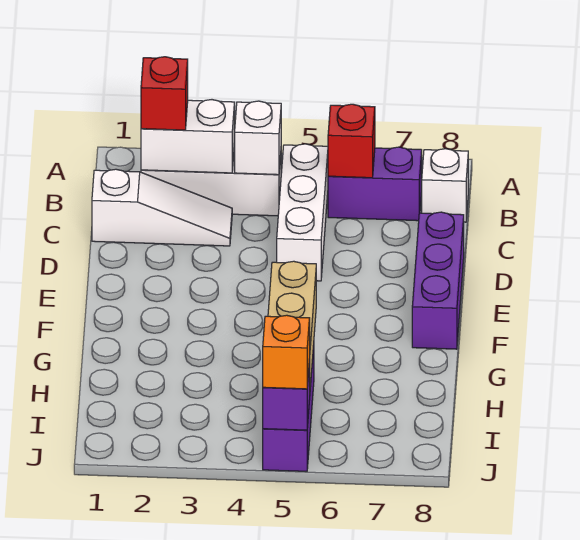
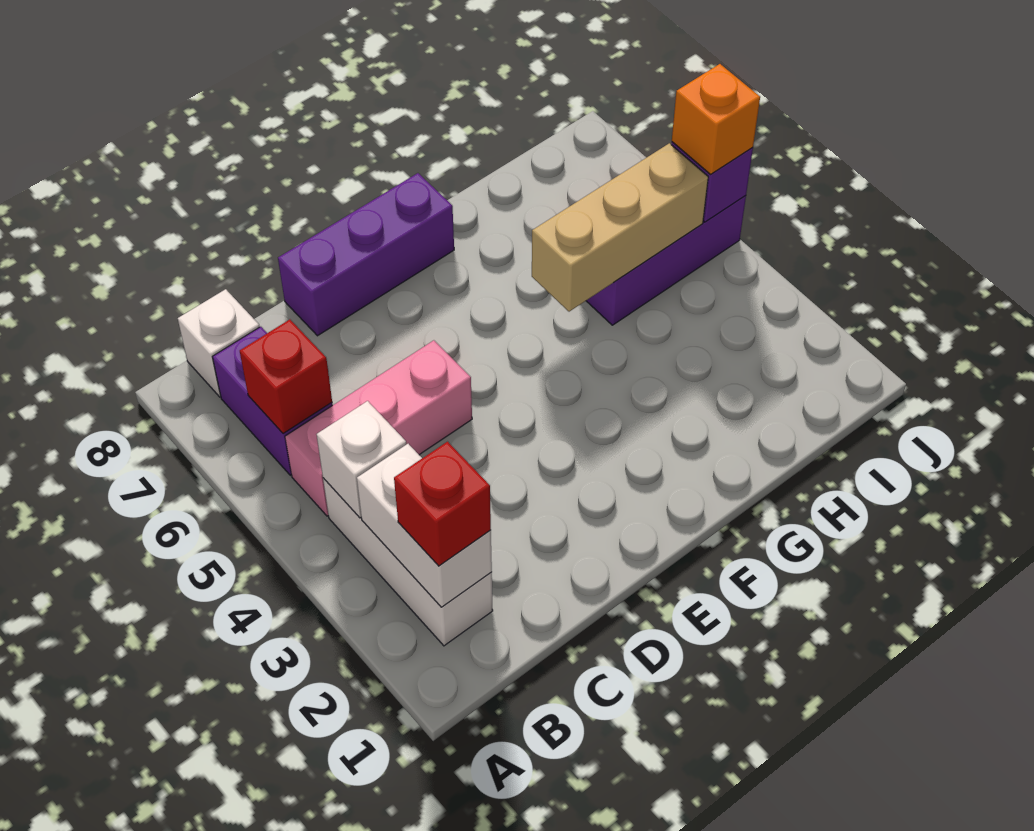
white 1x3 brick [277,144,328,281] -> pink 1x3 brick [285,340,472,516]
white 1x3 slope [92,169,232,246] -> none

